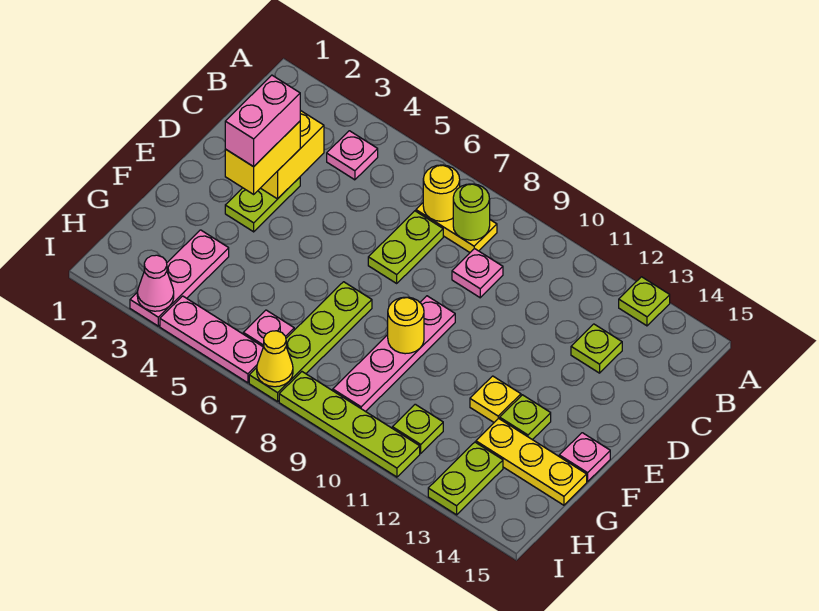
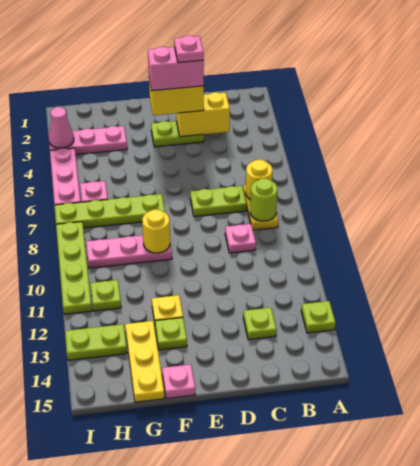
pink 1x1 plate [327,131,378,180] -> pink 1x1 plate moved to [174,35,204,63]
pink 1x4 plate [333,296,455,412] -> pink 1x3 plate [86,235,172,268]
yellow 1x1 cone [257,331,293,387] -> none

